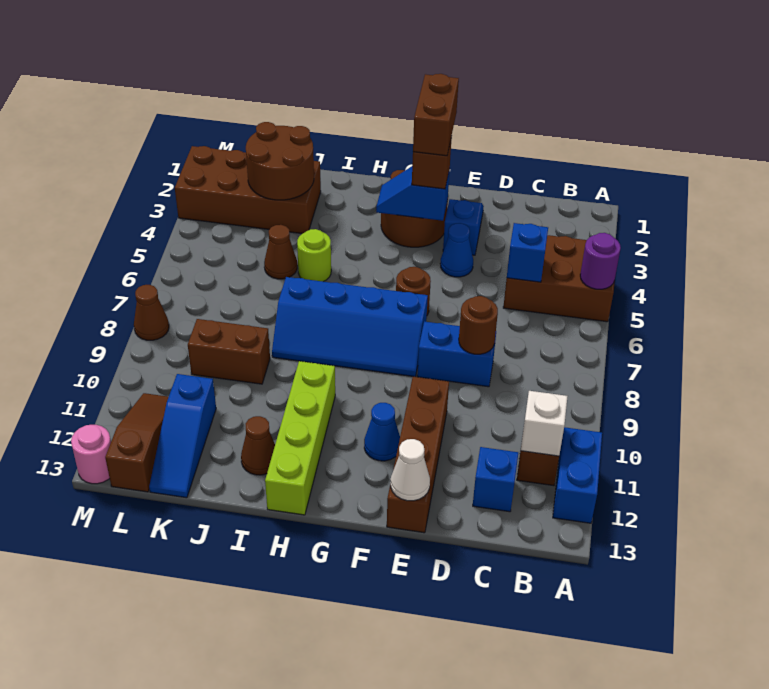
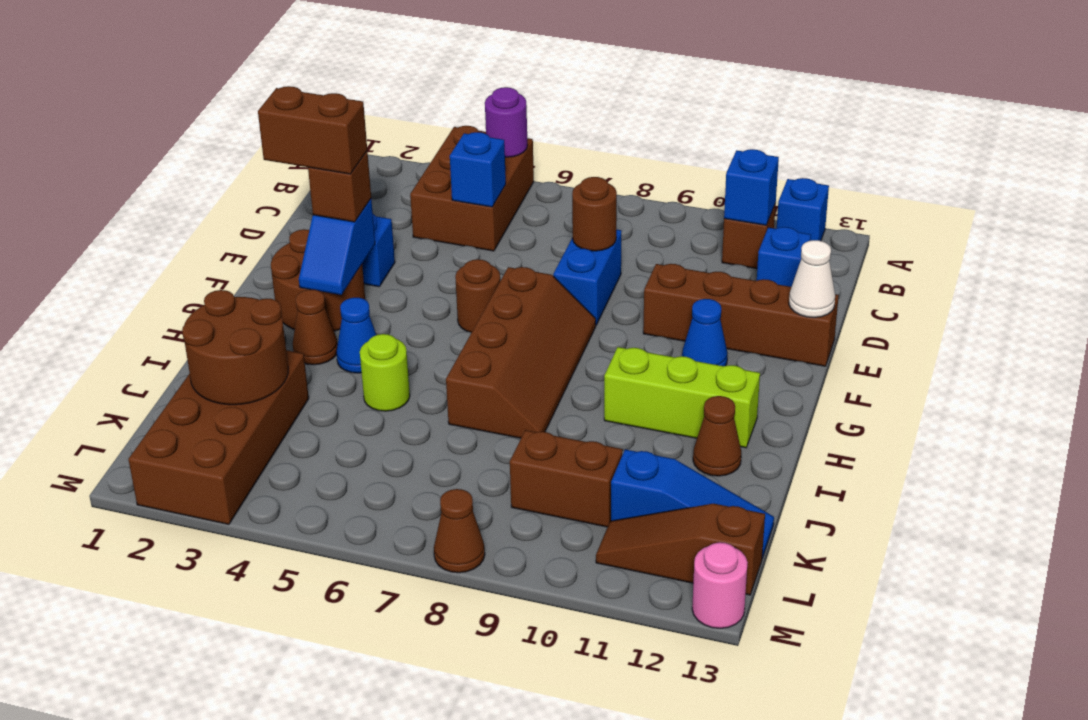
blue 1x2 brick [553,427,602,523] -> blue 1x1 brick [777,178,829,241]
white 1x1 brick [521,391,568,456] -> blue 1x1 brick [724,149,779,225]
blue 1x1 cone [440,223,473,277] -> blue 1x1 cone moved to [336,298,376,373]
blue 2x4 slope [272,277,428,377] -> brown 2x4 slope [446,267,596,438]
lime 1x4 brick [265,361,335,515] -> lime 1x3 brick [604,347,760,448]
brown 1x1 cone [264,225,297,279] -> brown 1x1 cone moved to [293,290,338,365]
brown 1x2 brick [188,319,270,384] -> brown 1x2 brick turned to [510,430,623,527]

